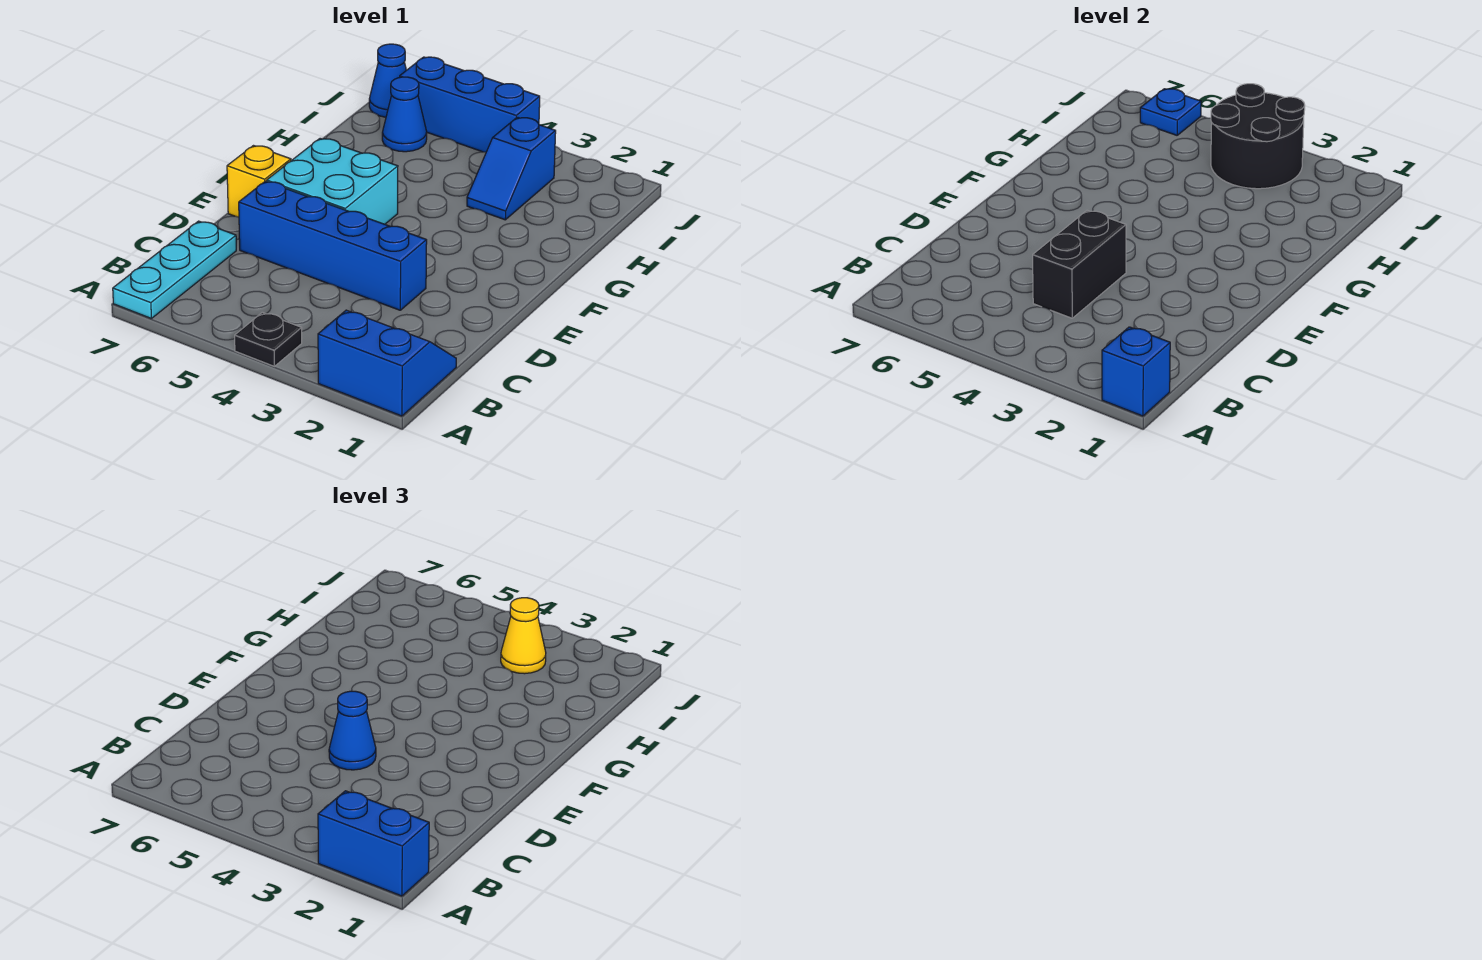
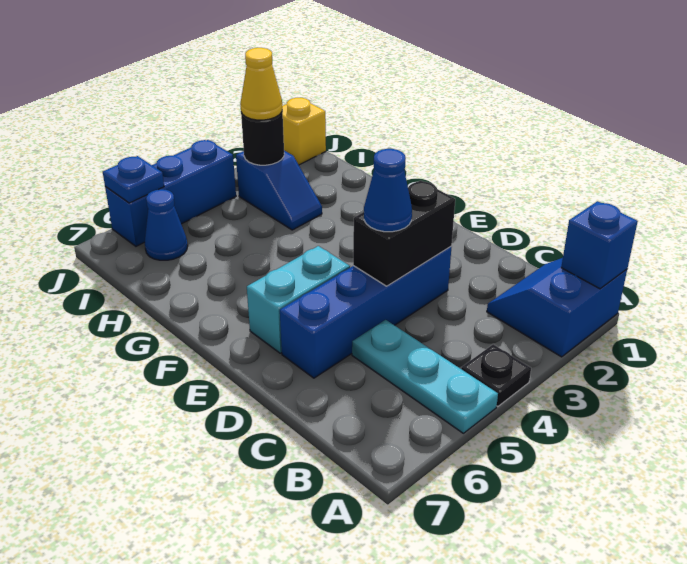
blue 1x2 brick [318,791,429,896] -> none
cyan 1x3 plate [113,221,236,318] -> cyan 1x3 plate moved to [352,320,498,433]
black 1x2 brick [1033,211,1126,318] -> black 1x2 brick turned to [353,180,455,286]
cyan 2x2 brick [267,138,398,224] -> cyan 1x2 brick [247,246,350,353]
yellow 1x1 brick [227,146,291,217] -> yellow 1x1 brick moved to [282,98,326,165]
black 2x2 round brick [1211,84,1305,189] -> black 1x1 round brick [241,111,284,165]
blue 1x1 cone [369,44,406,117] -> none

